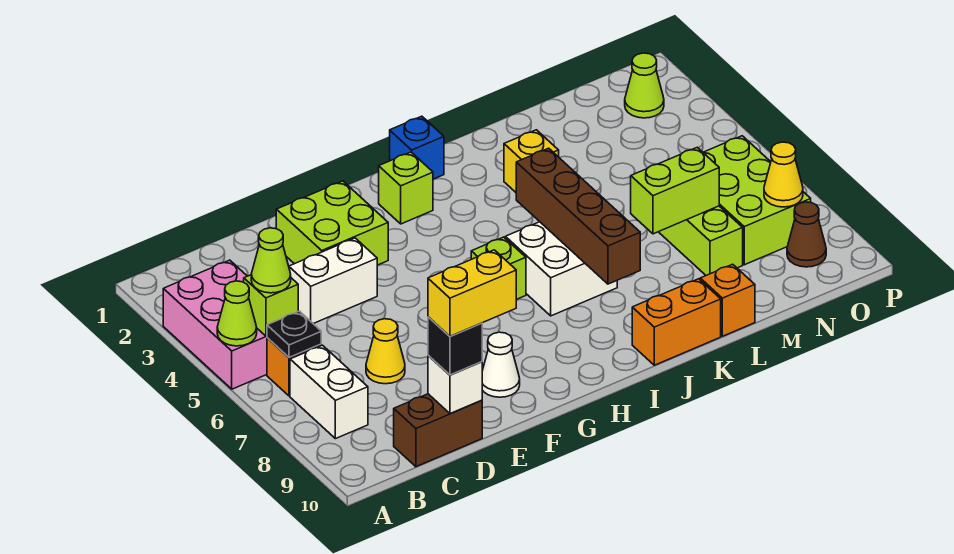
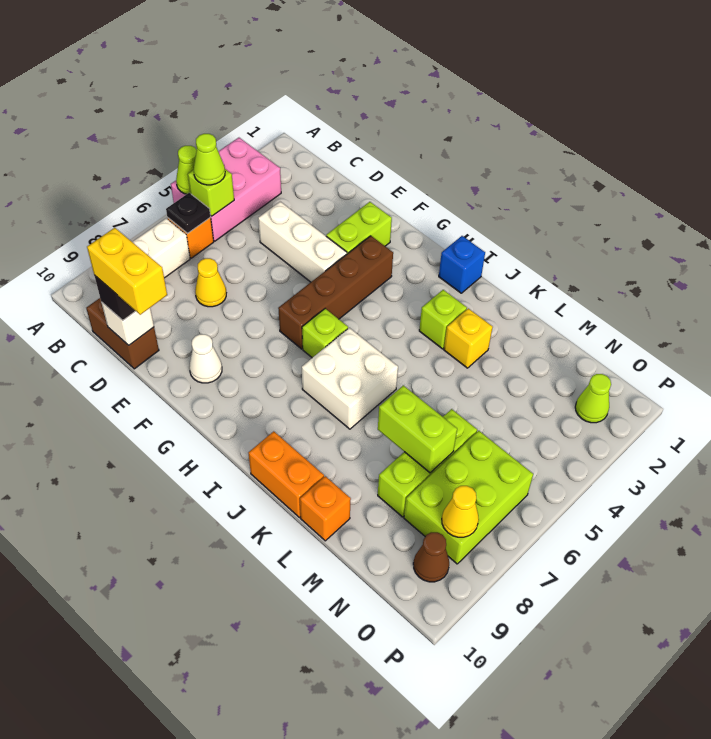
white 1x2 brick [289,238,377,324] -> white 1x3 brick [258,202,347,282]
lime 2x2 brick [276,181,388,265] -> lime 1x2 brick [326,202,392,254]
lime 1x1 brick [379,152,433,224] -> lime 1x1 brick moved to [419,290,467,349]
brown 1x4 brick [516,148,640,284] -> brown 1x4 brick moved to [278,236,393,349]

